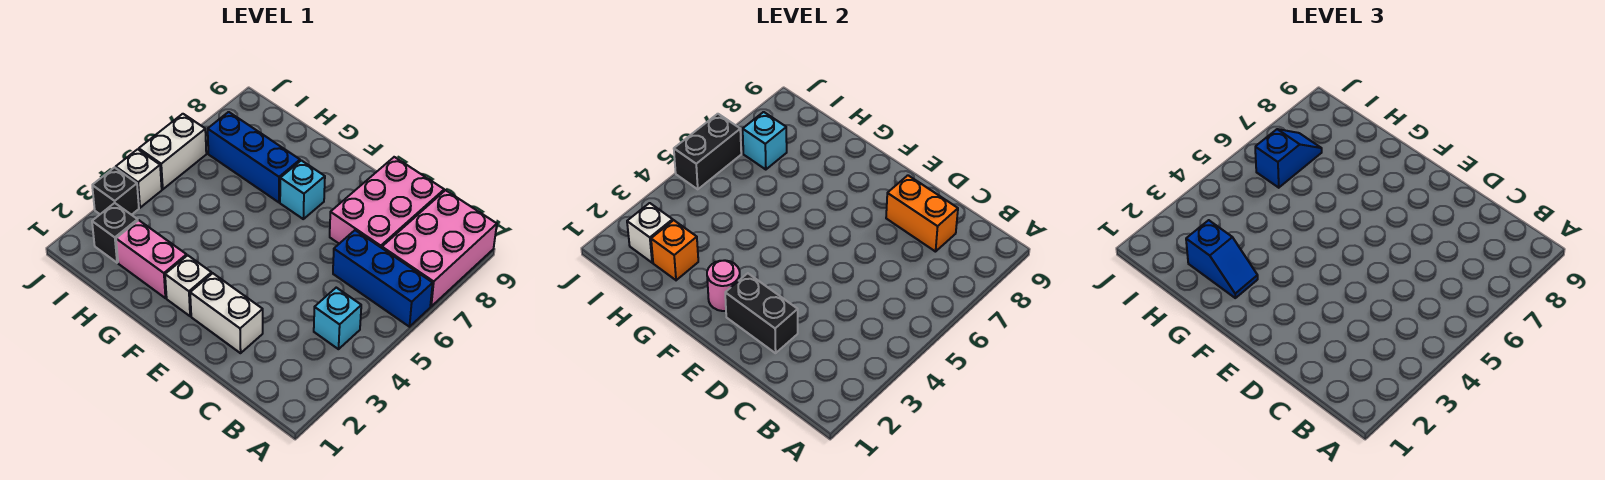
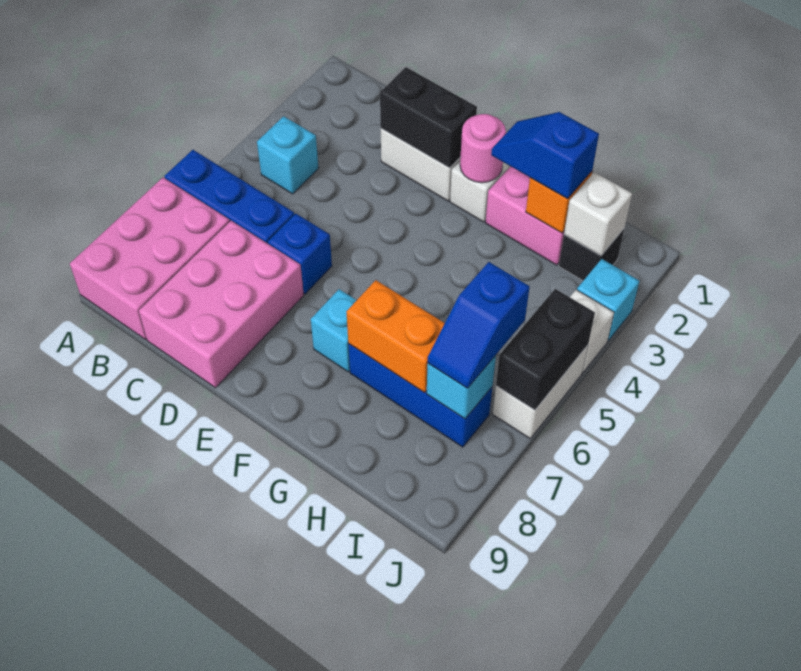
orange 1x2 brick [886,175,958,252] -> orange 1x2 brick moved to [347,280,445,393]
none -> blue 1x1 brick [268,214,332,294]
black 1x1 brick [92,168,139,215] -> cyan 1x1 brick [577,259,639,341]

